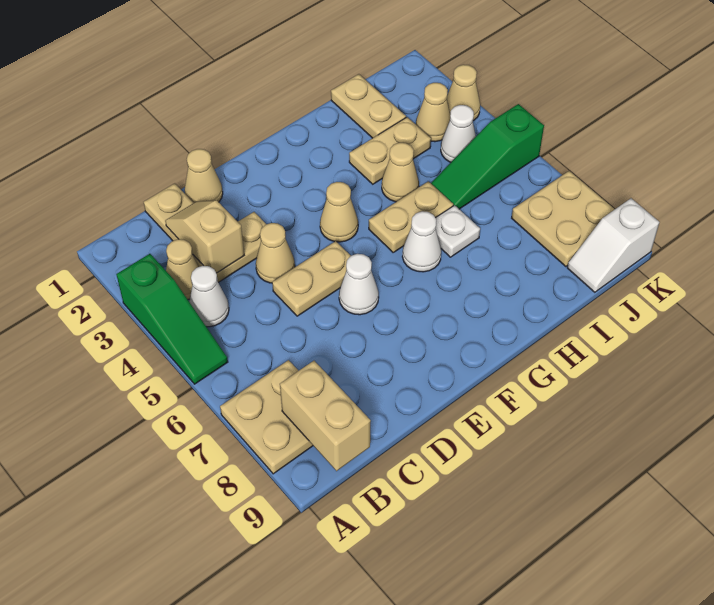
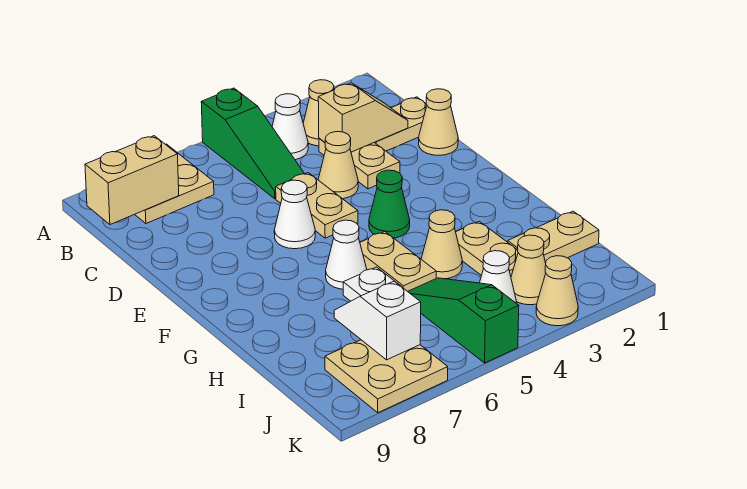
green 1x3 slope [116,254,228,384] -> green 1x3 slope turned to [201,88,305,199]
tan 1x1 cone [320,182,358,242] -> green 1x1 cone [369,170,410,238]
white 1x2 slope [567,198,660,292] -> white 1x2 slope moved to [334,281,421,360]

